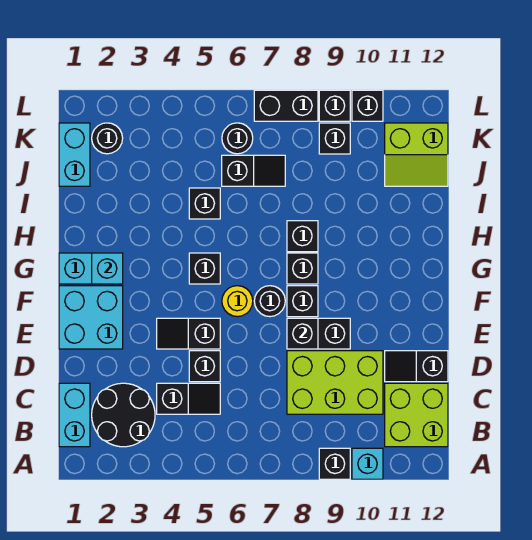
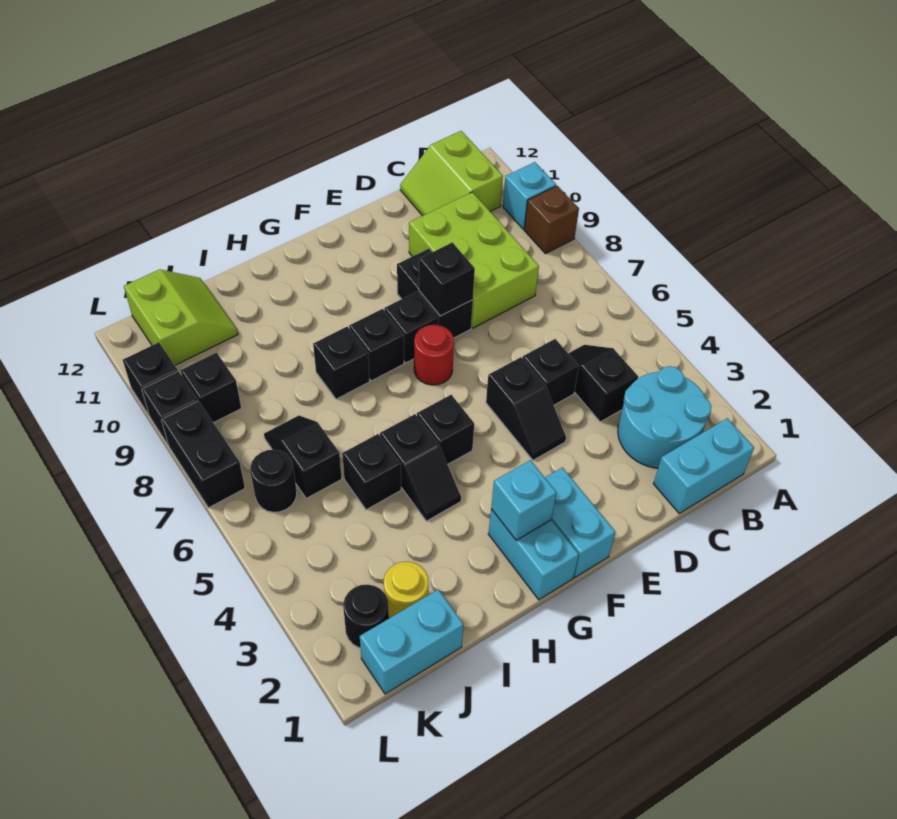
black 1x1 brick [319,448,350,479] -> brown 1x1 brick [524,186,579,254]
black 2x2 round brick [92,383,155,447] -> cyan 2x2 round brick [618,366,711,468]
lime 2x2 brick [385,383,448,447] -> lime 2x2 slope [400,131,503,216]
black 1x2 slope [385,351,448,382] -> black 1x2 slope moved to [380,414,461,521]
cyan 2x2 brick [59,286,123,349] -> cyan 1x2 brick [545,468,615,577]
yellow 1x1 round brick [222,286,253,317] -> yellow 1x1 round brick moved to [384,561,428,618]
black 1x1 round brick [254,286,285,317] -> red 1x1 round brick [414,325,454,385]

